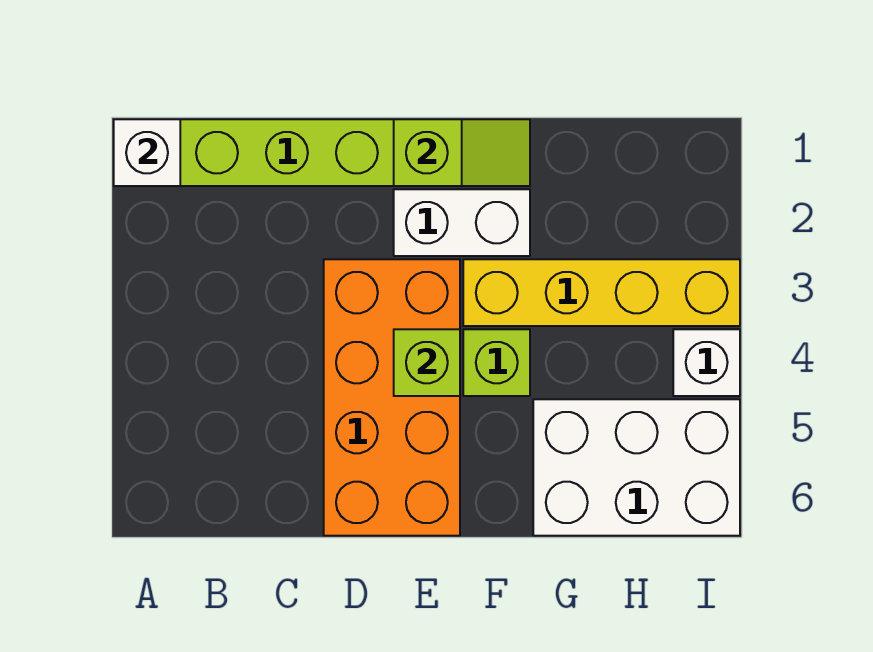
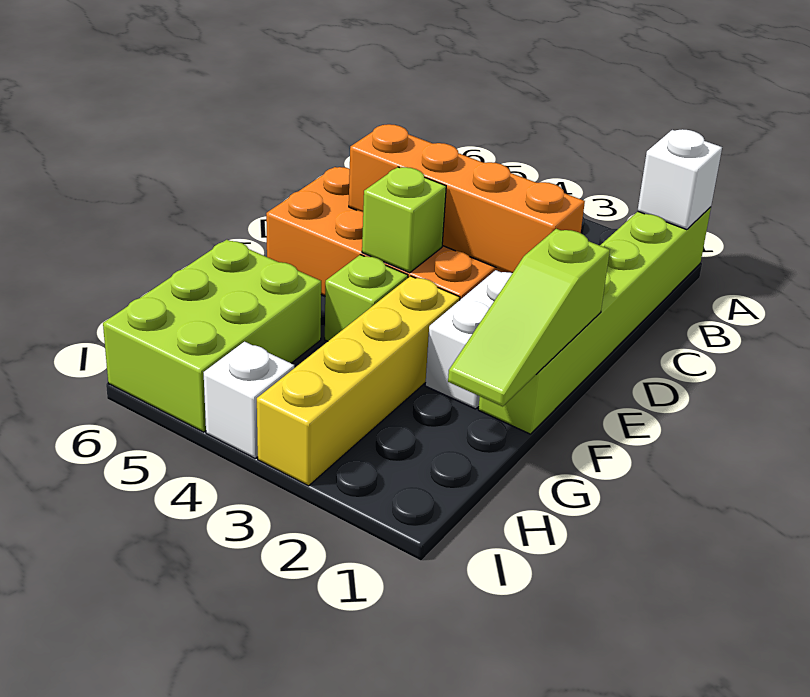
none -> orange 1x4 brick [349,124,585,273]
lime 1x2 slope [394,119,530,186] -> lime 1x3 slope [448,229,610,406]
white 2x3 brick [533,399,740,536] -> lime 2x3 brick [103,240,321,432]

